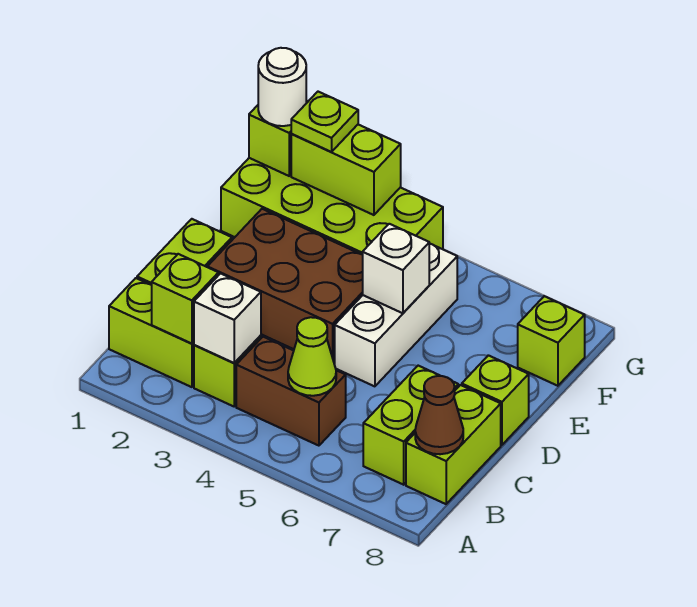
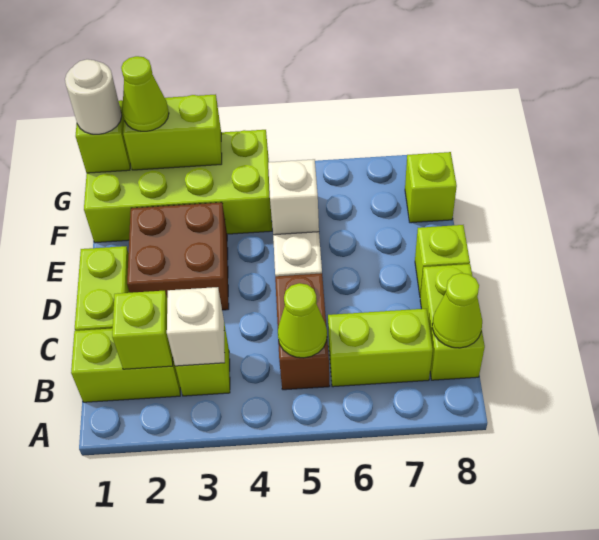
brown 1x2 brick [236,337,346,446] -> brown 1x2 brick turned to [275,273,330,390]
lime 1x2 brick [363,366,458,485] -> lime 1x2 brick turned to [328,309,433,387]
brown 1x1 cone [415,376,463,454] -> lime 1x1 cone [432,273,482,348]
brown 2x3 brick [208,209,363,364] -> brown 2x2 brick [127,202,229,310]
lime 1x1 plate [291,92,358,152] -> lime 1x1 cone [121,56,169,131]

